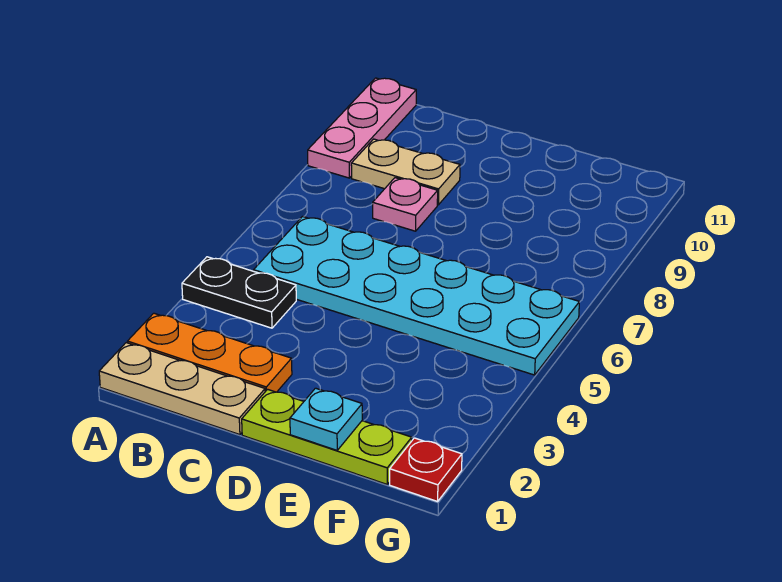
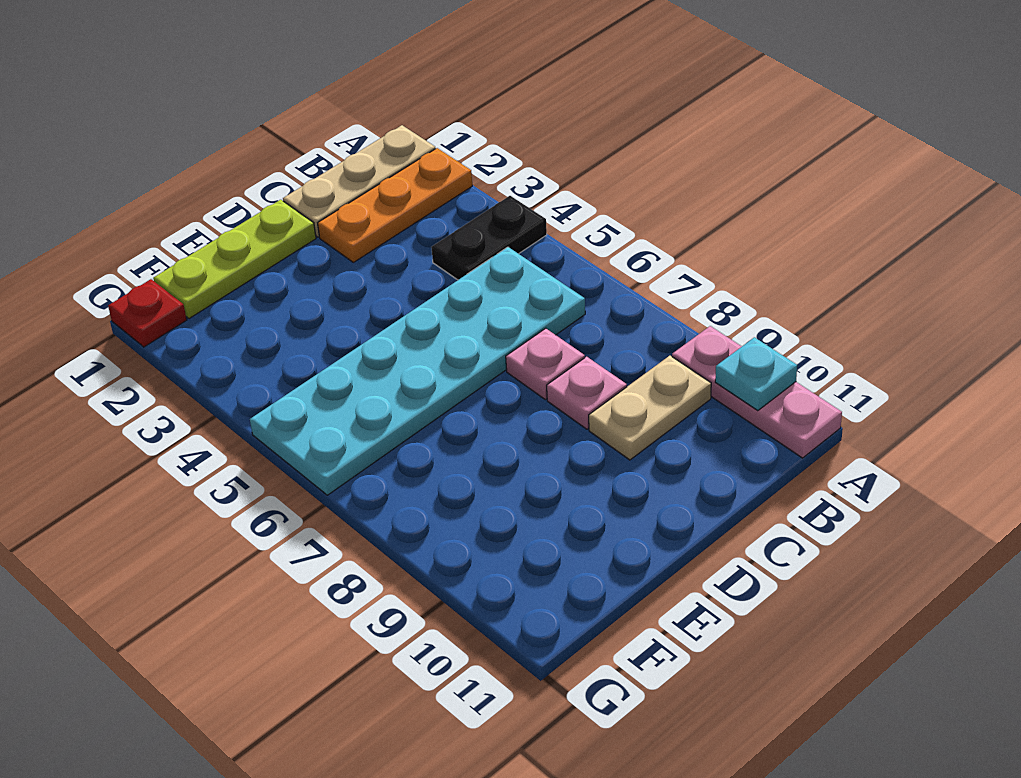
none -> pink 1x1 plate [506,328,585,399]
cyan 1x1 plate [290,388,362,450] -> cyan 1x1 plate moved to [715,337,797,411]

